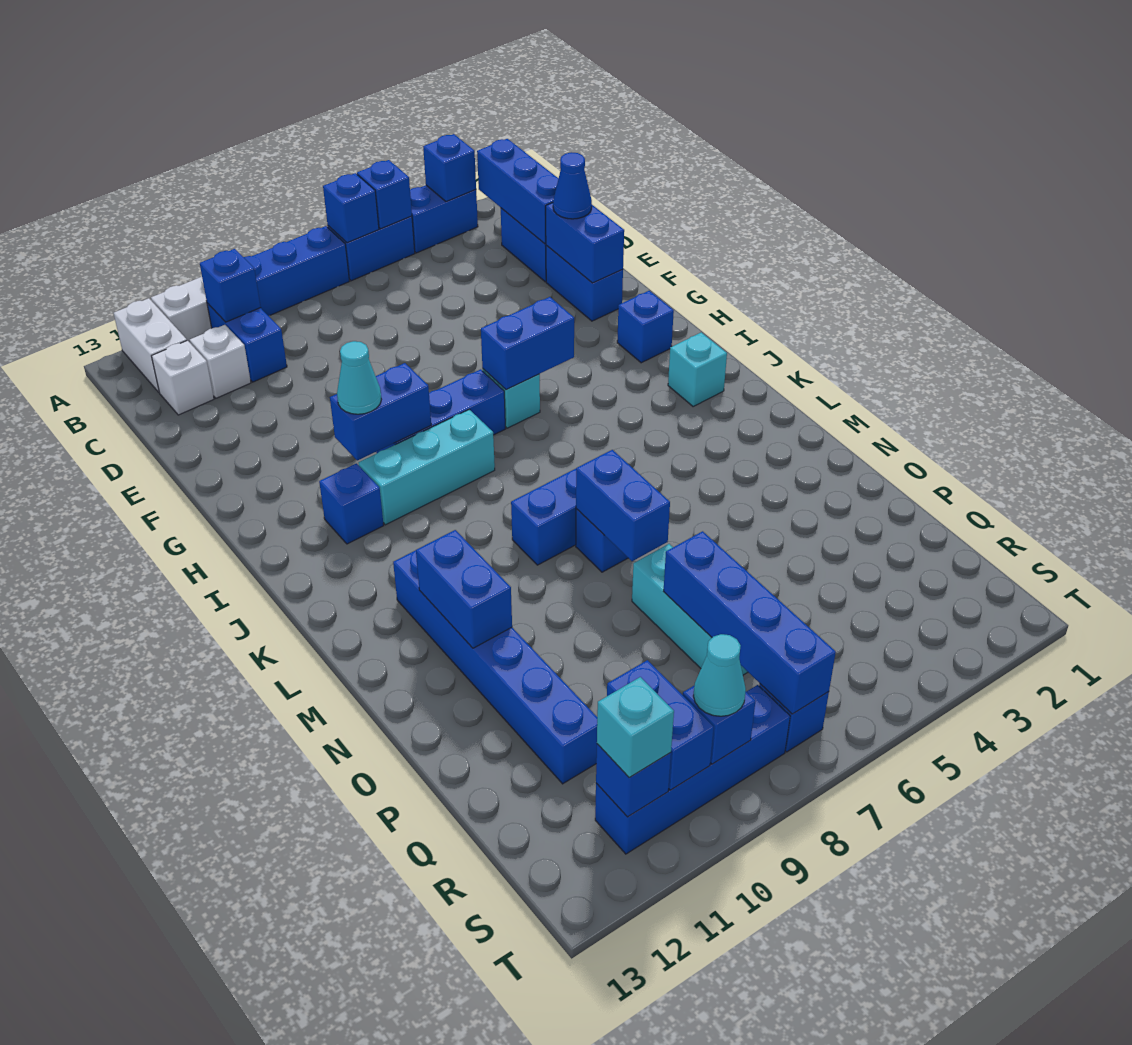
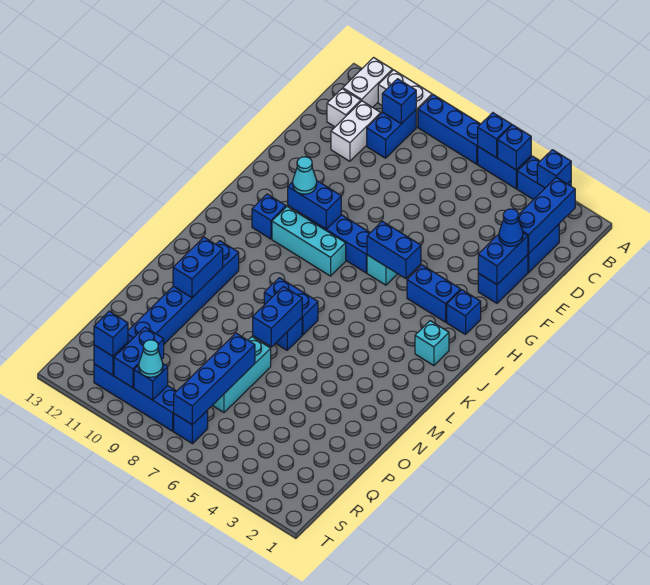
white 1x1 brick [190,325,251,398] -> white 1x2 brick [331,101,381,161]
none -> blue 1x2 brick [407,265,461,322]
cyan 1x1 brick [597,677,674,778] -> blue 1x1 brick [94,311,128,356]

